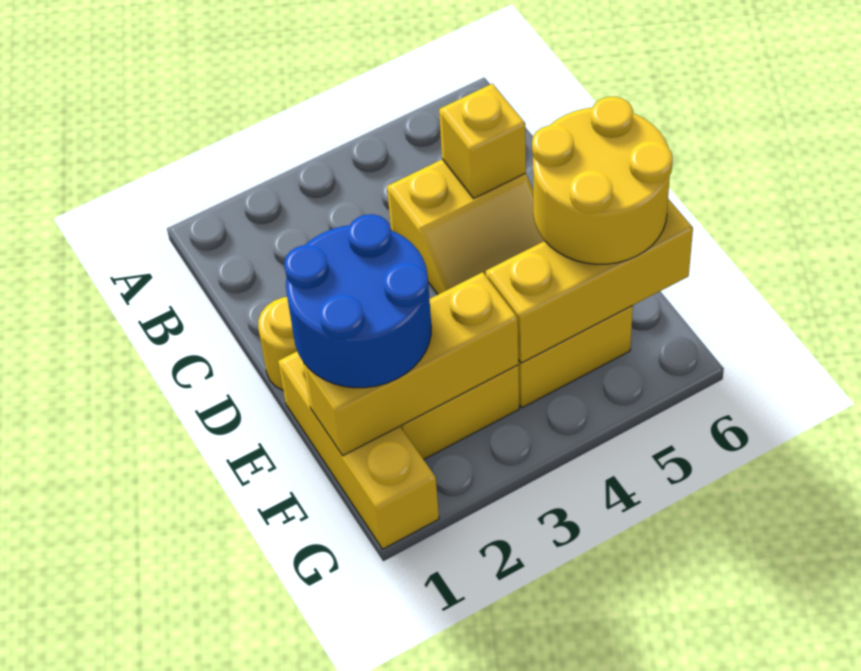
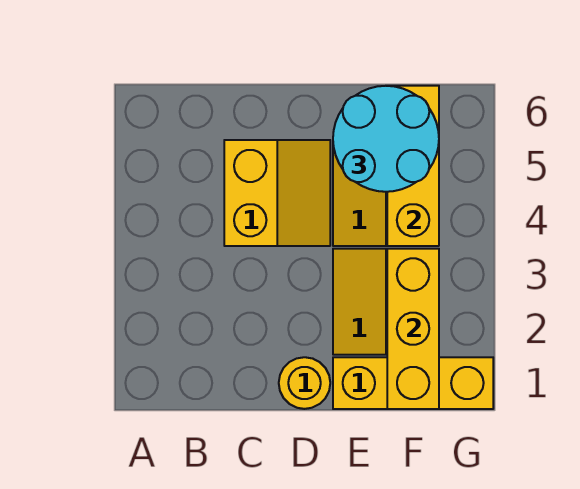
yellow 1x1 brick [439,84,526,198] -> none
blue 2x2 round brick [284,214,431,388] -> none
yellow 2x2 round brick [532,97,673,264] -> cyan 2x2 round brick [333,86,439,192]

